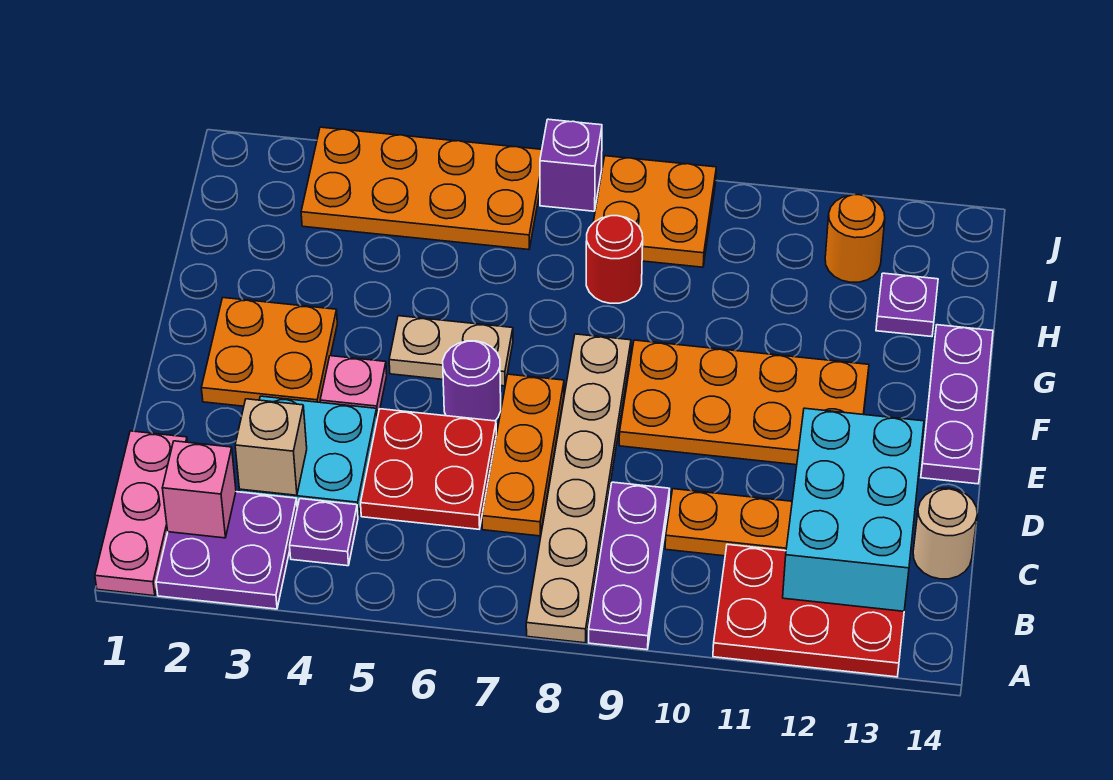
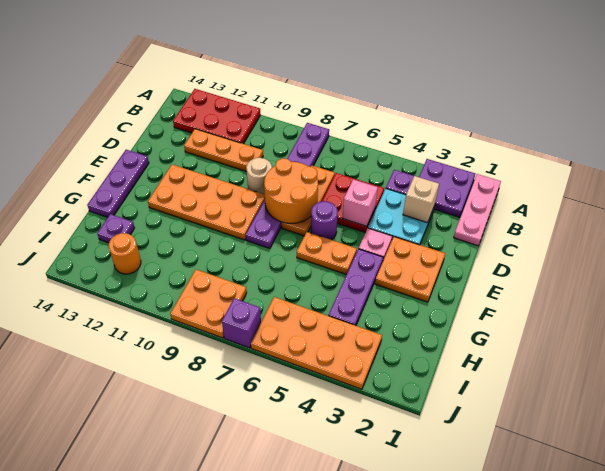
tan 1x6 plate [526,334,631,643] -> purple 1x6 plate [246,123,329,248]
purple 1x3 plate [589,482,670,650] -> purple 1x3 plate moved to [328,249,383,326]
pink 1x1 brick [162,441,236,538] -> pink 1x1 brick moved to [343,179,378,226]
cyan 2x3 brick [783,408,924,611] -> none
tan 1x1 round brick [913,488,977,579] -> tan 1x1 round brick moved to [246,158,272,194]
none -> orange 2x2 round brick [264,158,318,223]
tan 1x2 plate [389,316,513,386] -> orange 1x2 plate [297,232,357,275]
red 1x1 round brick [586,216,643,303] -> none

